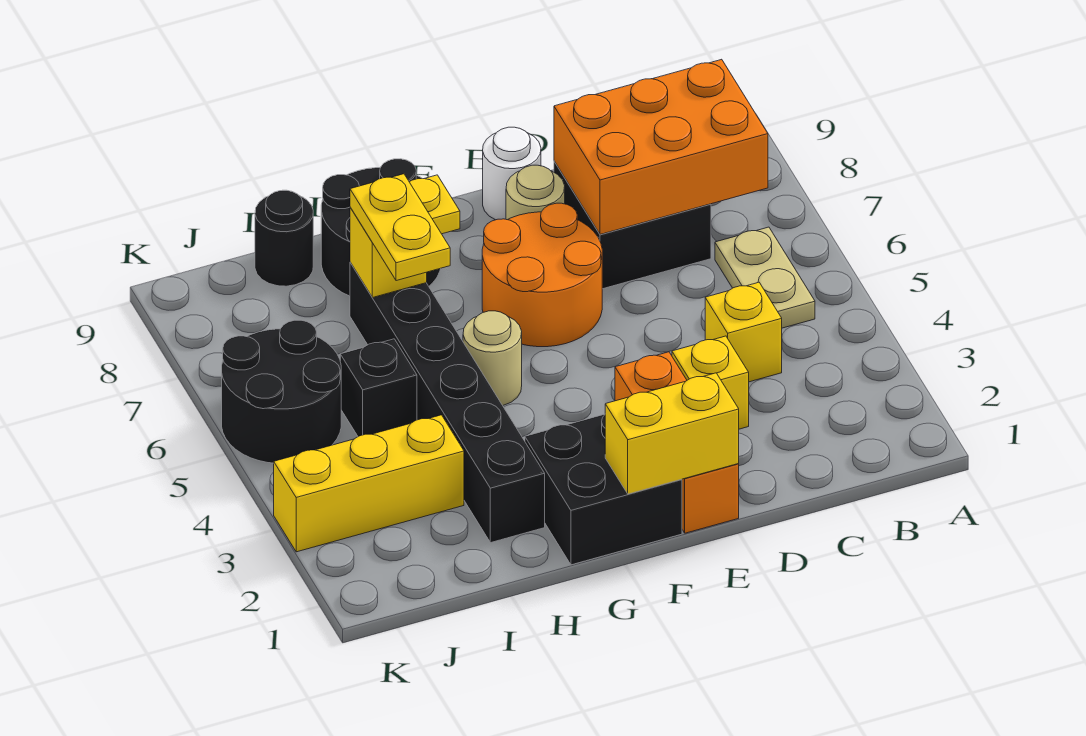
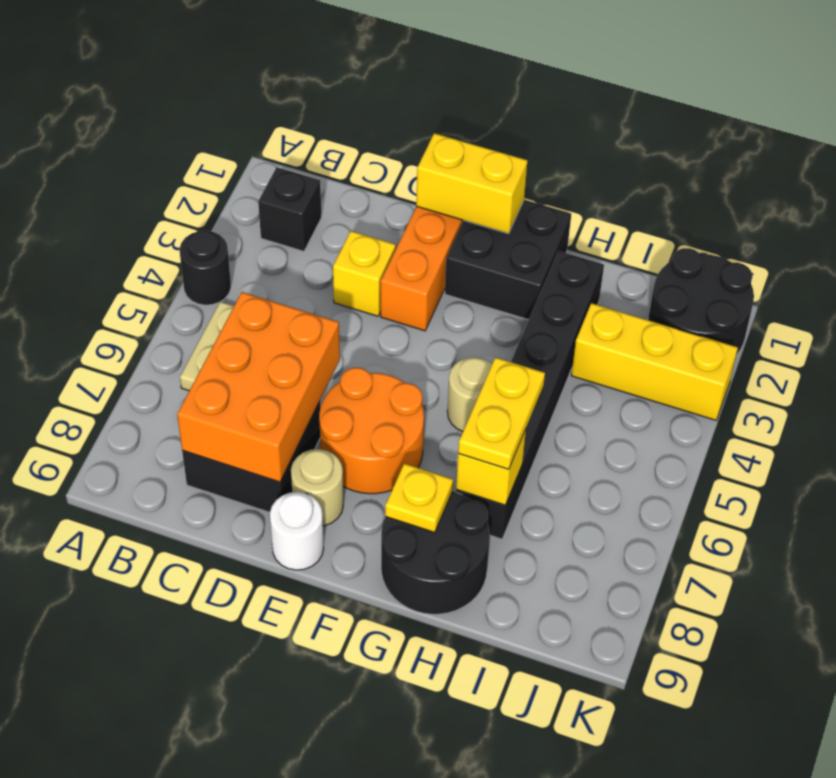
orange 2x3 brick [554,59,768,234] -> orange 2x3 brick turned to [177,292,340,482]
yellow 1x1 brick [705,282,782,382] -> none
black 1x1 brick [340,339,417,436] -> black 1x1 brick moved to [258,167,321,251]
black 1x1 round brick [255,190,313,286] -> black 1x1 round brick moved to [179,231,231,305]
black 2x2 round brick [222,320,341,463] -> black 2x2 round brick moved to [648,248,754,355]

